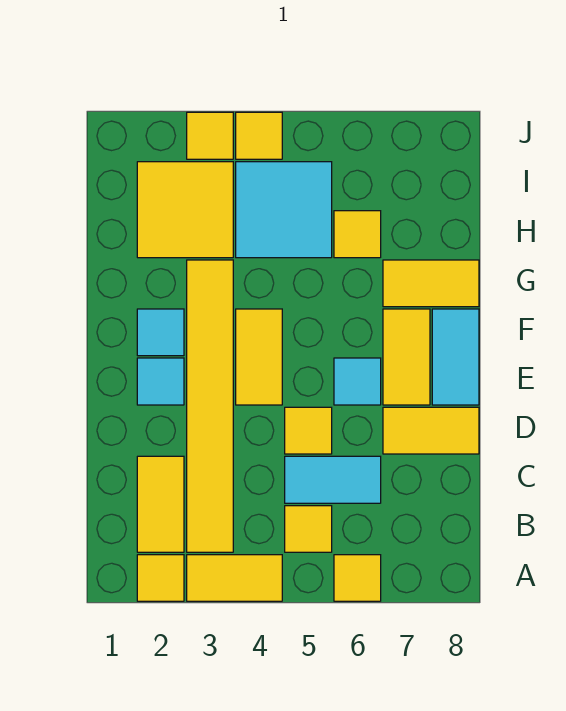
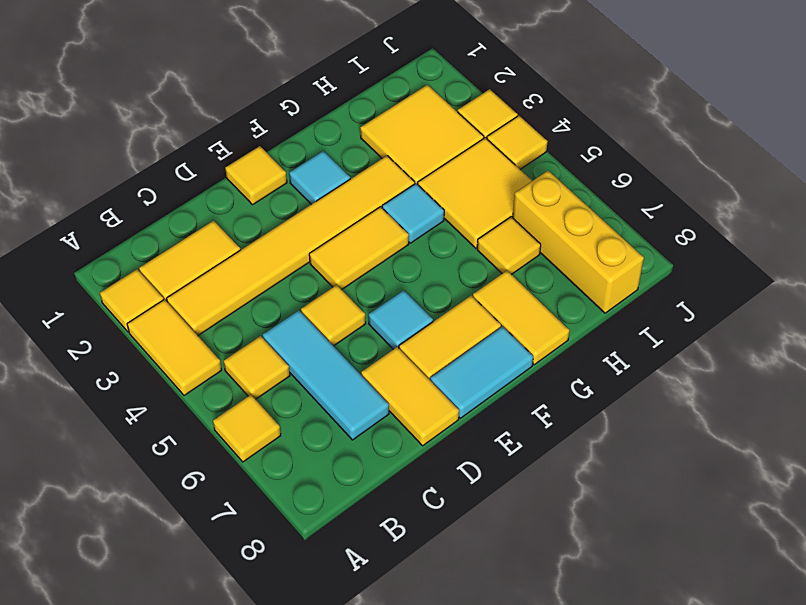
cyan 1x2 tile [285,456,381,503] -> cyan 1x3 tile [263,310,389,440]
none -> yellow 1x1 tile [225,146,287,205]
cyan 1x1 tile [137,358,184,405] -> cyan 1x1 tile moved to [382,184,444,243]
cyan 2x2 tile [236,162,332,258] -> yellow 2x2 tile [418,138,532,248]
none -> yellow 1x3 brick [513,171,644,313]

